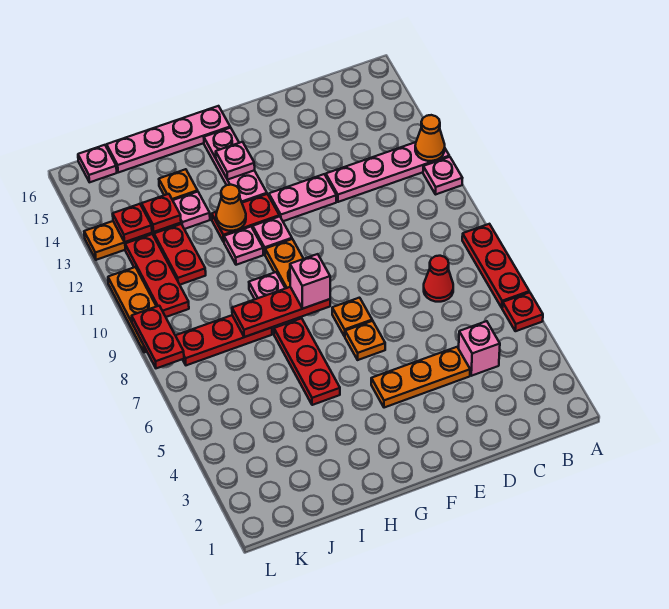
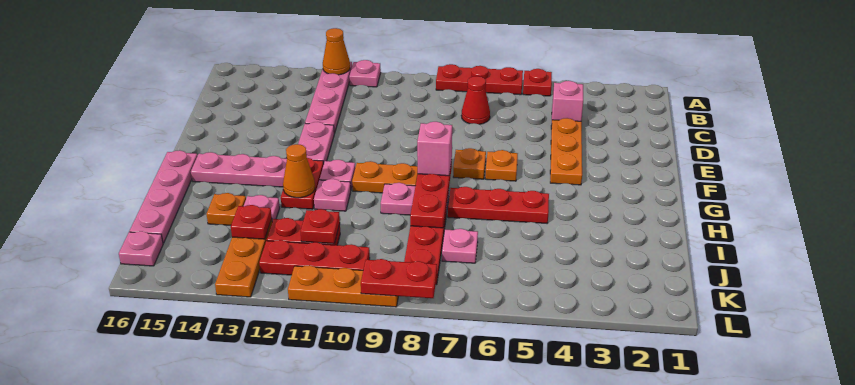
pink 1x1 plate [216,142,255,180] -> pink 1x1 plate moved to [442,229,478,263]
red 1x1 plate [113,204,152,242] -> red 1x1 plate moved to [300,209,340,244]

